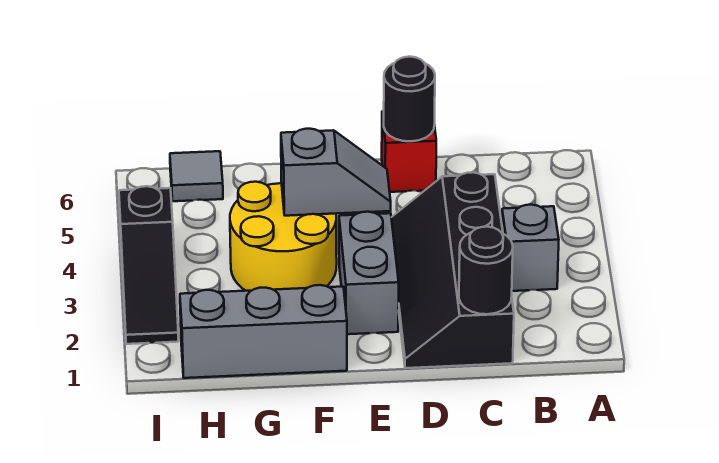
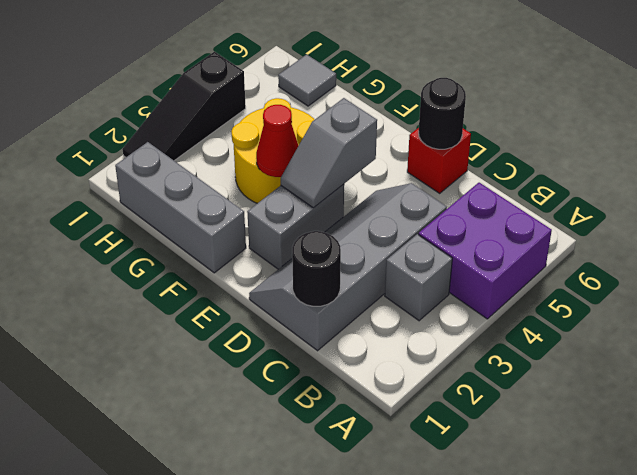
none -> purple 2x2 brick [419,183,552,319]
black 2x4 slope [391,172,514,368] -> grey 2x4 slope [249,183,447,351]
grey 1x2 slope [281,129,391,216] -> grey 1x2 slope turned to [281,98,377,208]
none -> red 1x1 cone [256,105,299,177]

